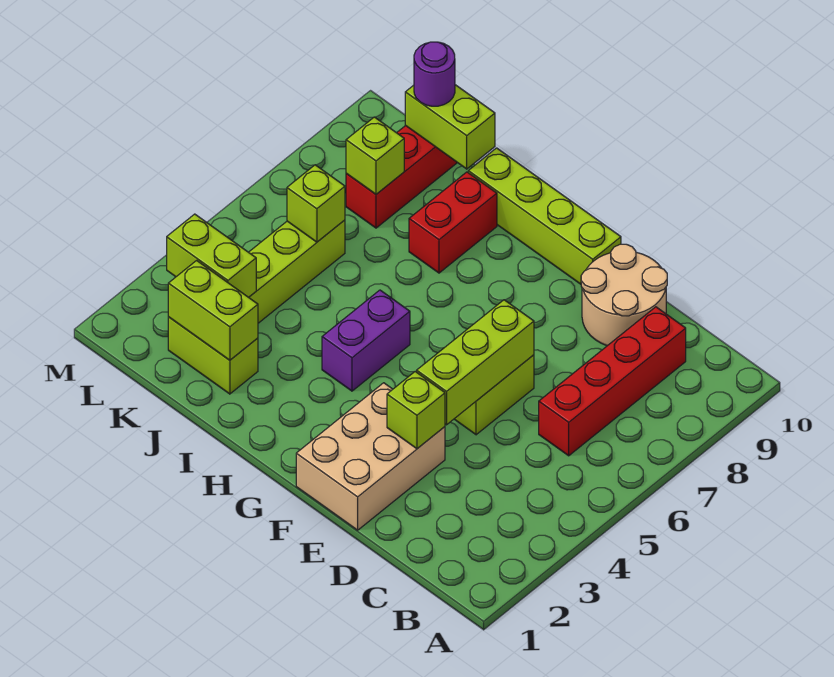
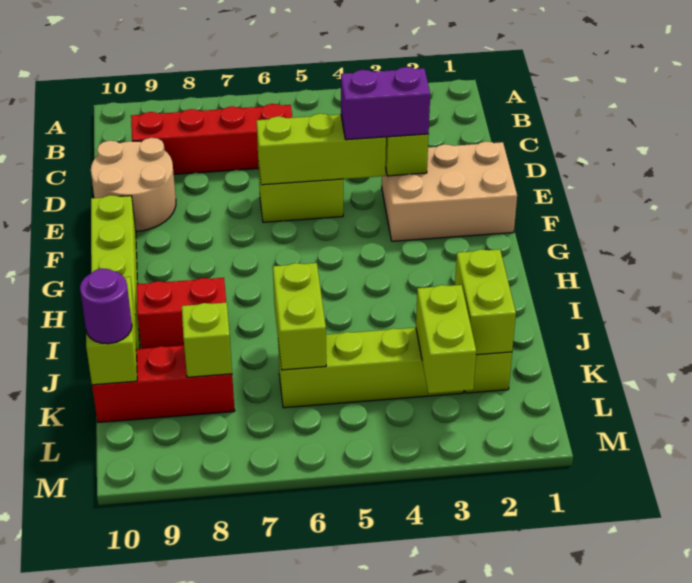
purple 1x2 brick [322,290,410,391] -> purple 1x2 brick moved to [341,67,430,140]
lime 1x1 brick [287,165,345,242] -> lime 1x2 brick [273,263,326,370]

